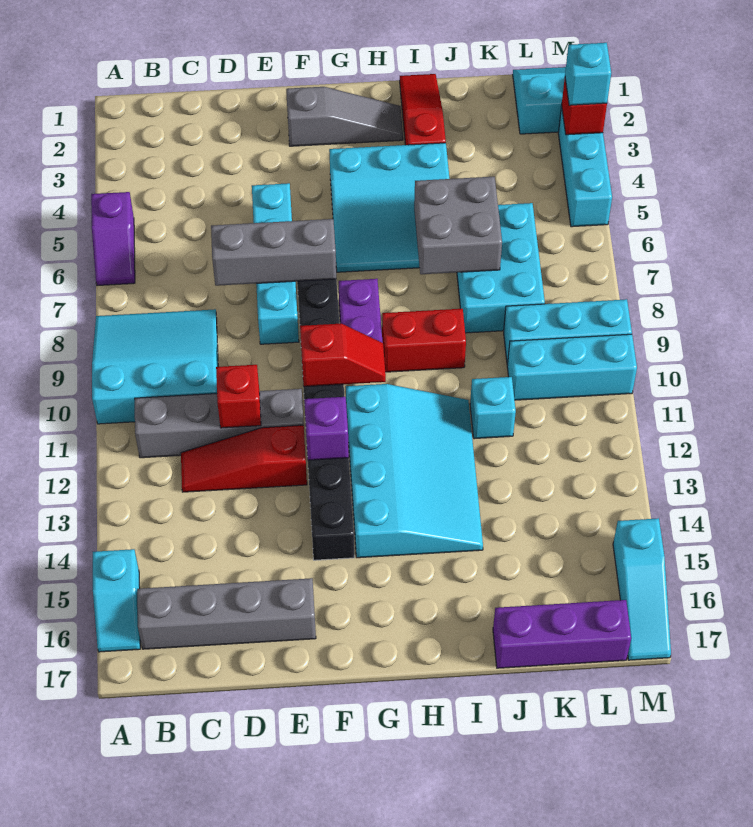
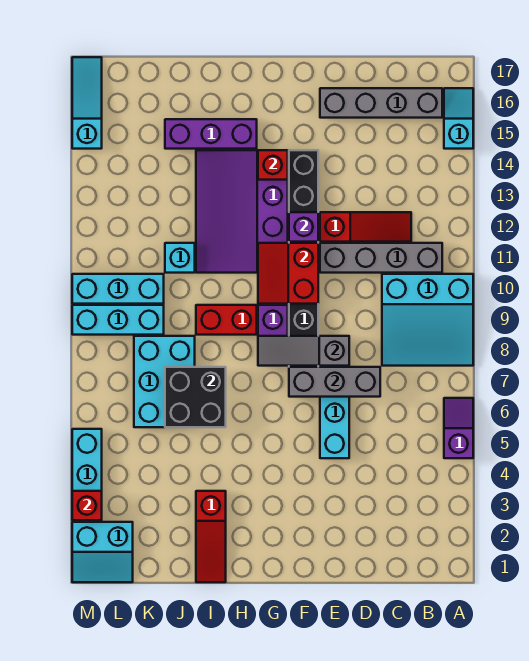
red 1x1 brick [216,365,261,428] -> red 1x1 brick moved to [258,150,288,180]
grey 1x3 slope [286,87,403,146] -> grey 1x3 slope moved to [258,336,349,366]
red 1x2 slope [300,323,386,387] -> red 2x2 slope [258,243,318,304]
cyan 3x3 slope [329,143,449,272] -> none
cyan 3x4 slope [346,384,483,558] -> purple 3x4 slope [196,150,288,273]
grey 2x2 brick [414,177,502,274] -> black 2x2 brick [165,367,226,427]
purple 1x3 brick [493,600,631,668] -> purple 1x3 brick moved to [165,119,257,149]
cyan 1x1 brick [565,43,611,105] -> none

